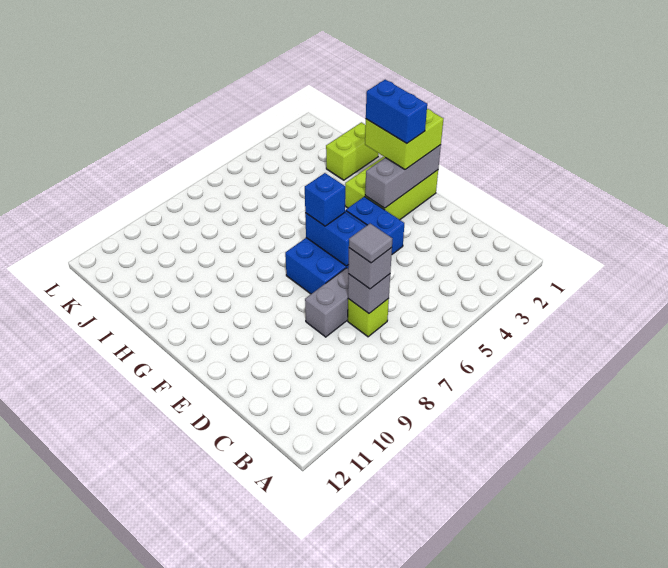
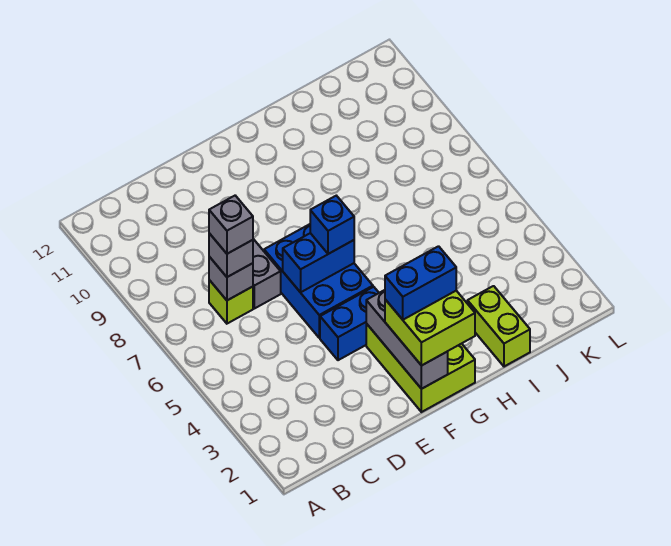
grey 1x1 tile [349,224,392,263] -> grey 1x1 brick [209,196,253,254]

